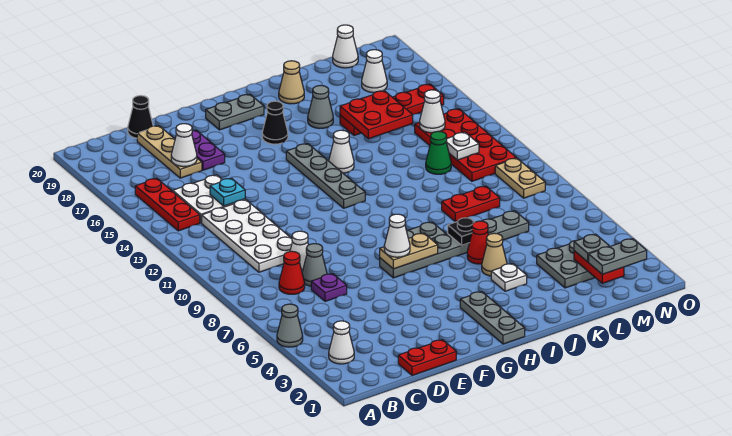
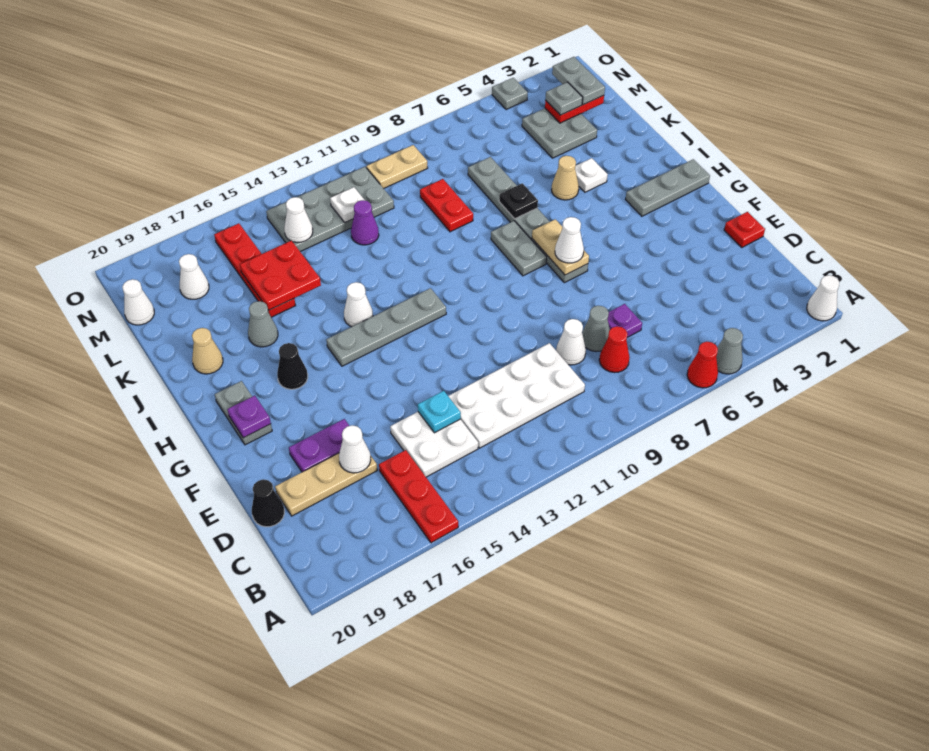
white 1x1 cone [329,321,354,364] -> white 1x1 cone moved to [807,275,839,321]
red 1x3 plate [135,179,200,231] -> red 1x3 plate turned to [379,450,458,543]
red 1x2 plate [398,340,456,375] -> red 1x1 plate [724,212,765,248]
none -> purple 1x1 plate [227,396,271,438]
red 1x1 cone [467,221,488,264] -> red 1x1 cone moved to [687,342,718,388]
green 1x1 cone [426,131,451,174] -> purple 1x1 cone [351,200,379,245]
red 2x4 plate [415,109,516,181] -> grey 2x4 plate [266,167,394,252]
none -> grey 1x1 plate [492,78,528,110]

